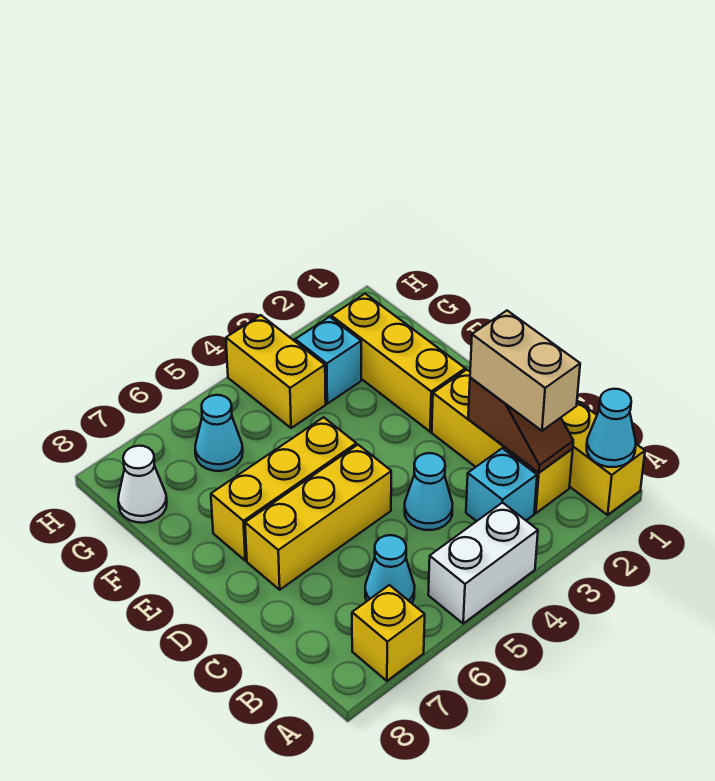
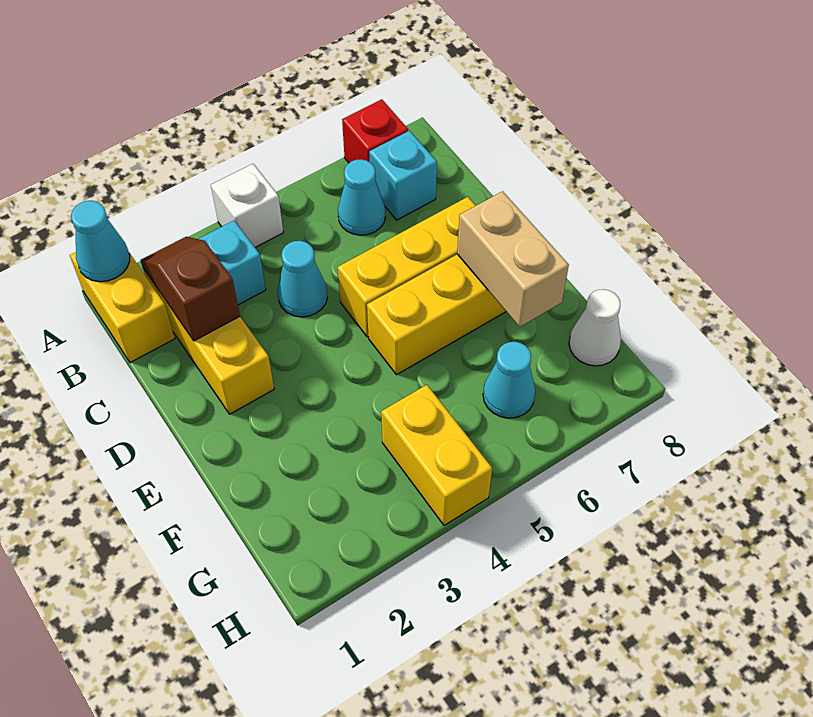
white 1x2 brick [428,502,538,623] -> white 1x1 brick [211,164,283,247]
yellow 1x1 brick [352,585,425,681] -> red 1x1 brick [342,99,408,163]
tan 1x2 brick [470,311,580,431] -> tan 1x2 brick moved to [457,191,569,327]
yellow 1x3 brick [331,294,465,432] -> none
cyan 1x1 brick [295,317,361,404] -> cyan 1x1 brick moved to [369,131,437,220]

